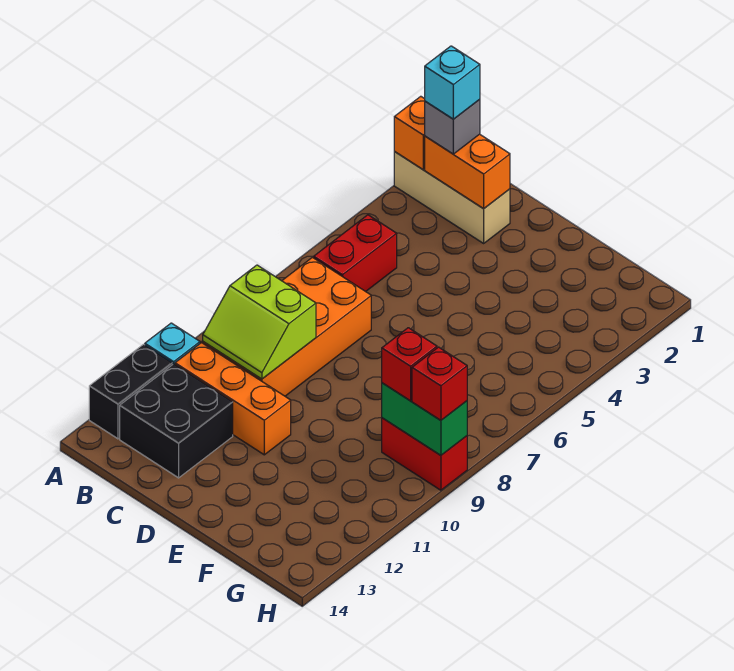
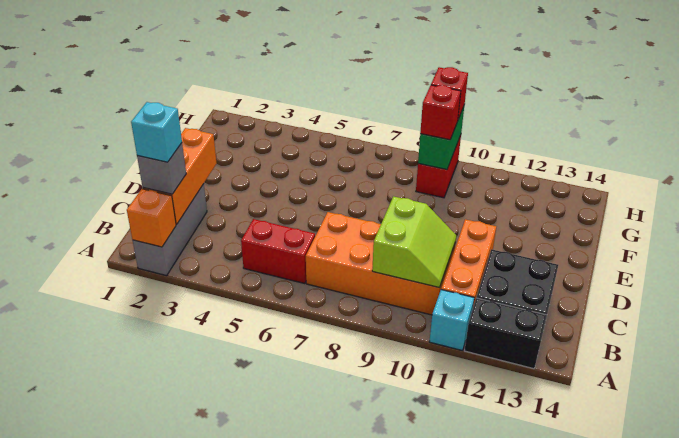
tan 1x3 brick [394,152,510,243] -> grey 1x3 brick [133,184,207,276]
orange 1x2 brick [425,134,510,209] -> orange 1x3 brick [143,128,217,224]

